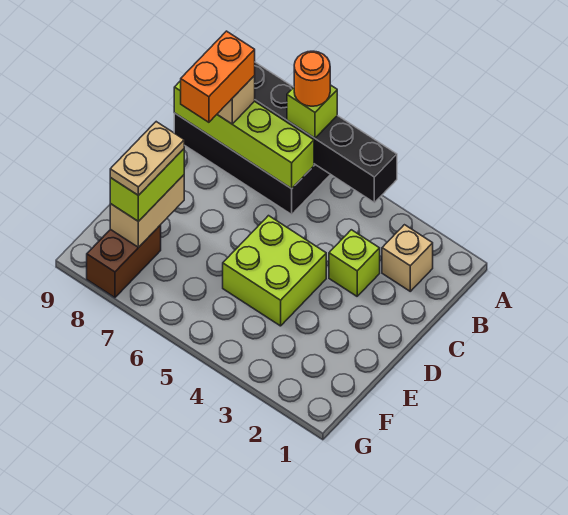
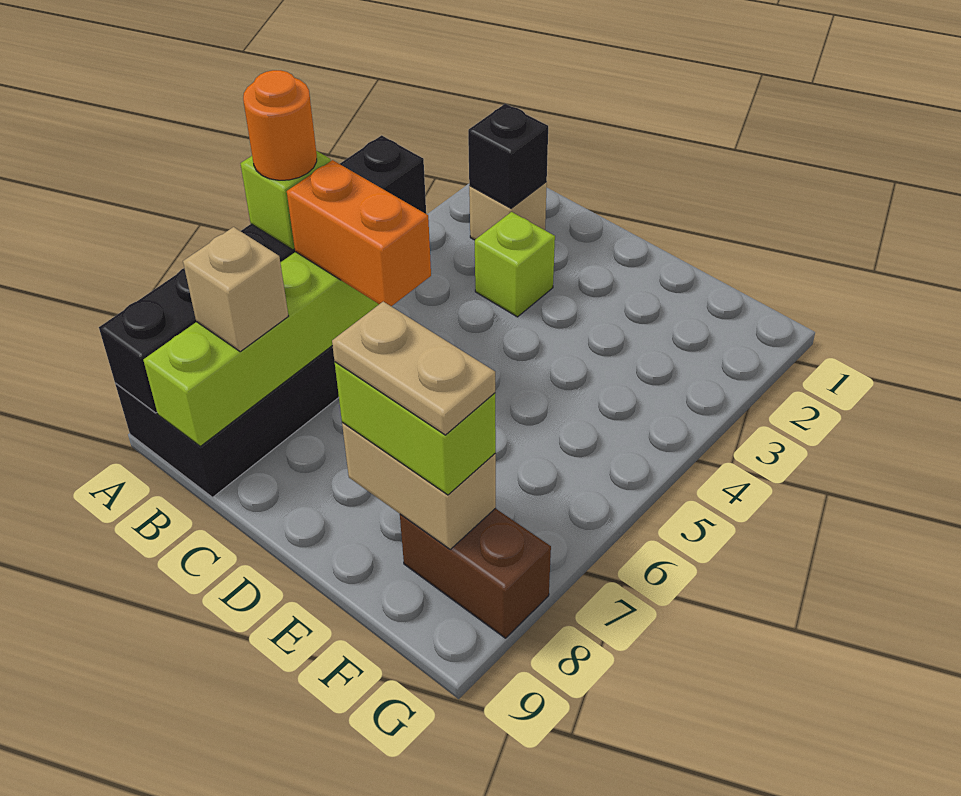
none -> black 1x1 brick [468,104,548,208]
orange 1x2 brick [181,31,255,122] -> orange 1x2 brick moved to [287,160,431,306]
lime 2x2 brick [223,216,326,326] -> none

